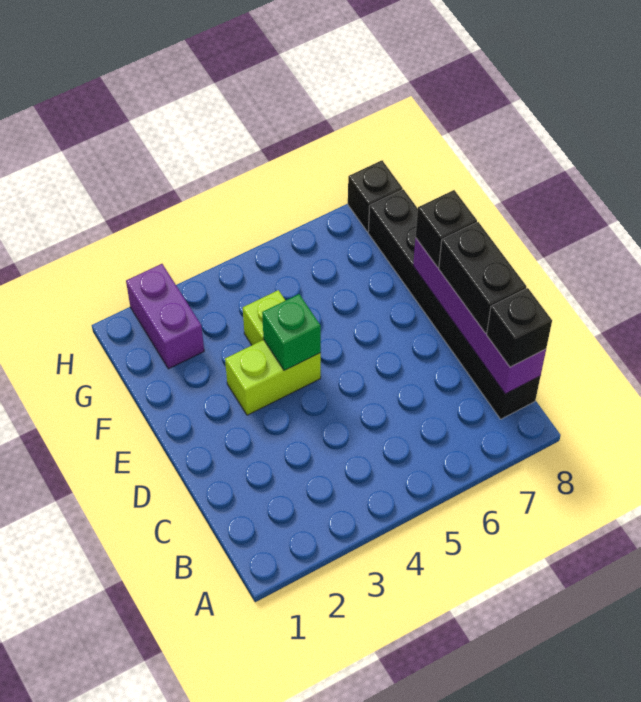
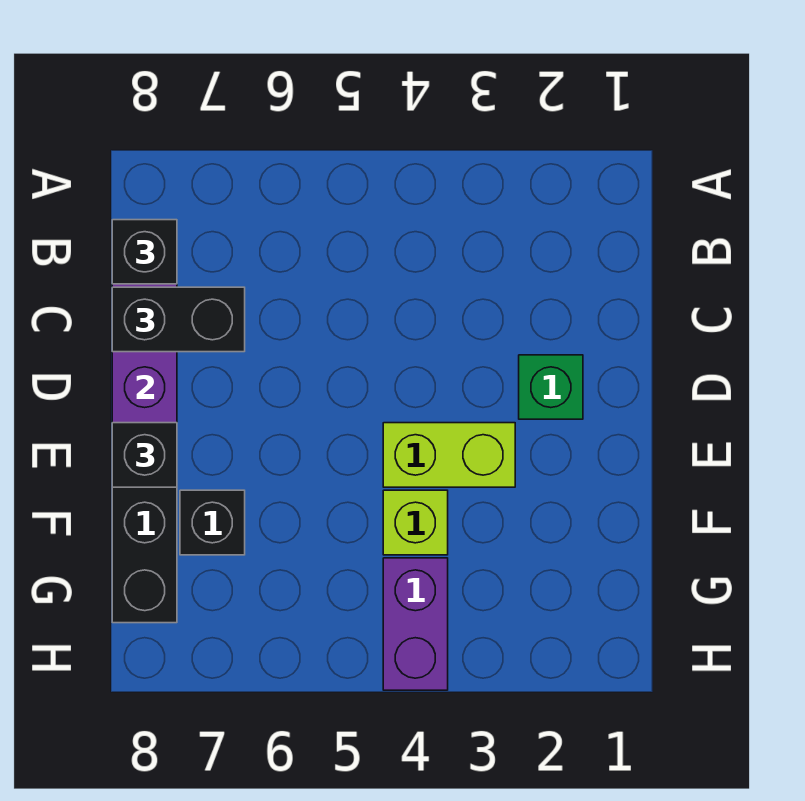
black 1x2 brick [439,222,527,333] -> black 1x2 brick turned to [112,287,245,352]
green 1x1 brick [262,294,321,371] -> green 1x1 brick moved to [519,355,583,419]
purple 1x2 brick [126,264,204,369] -> purple 1x2 brick moved to [383,558,448,690]
black 1x1 brick [348,160,403,232] -> black 1x1 brick moved to [180,490,245,555]

